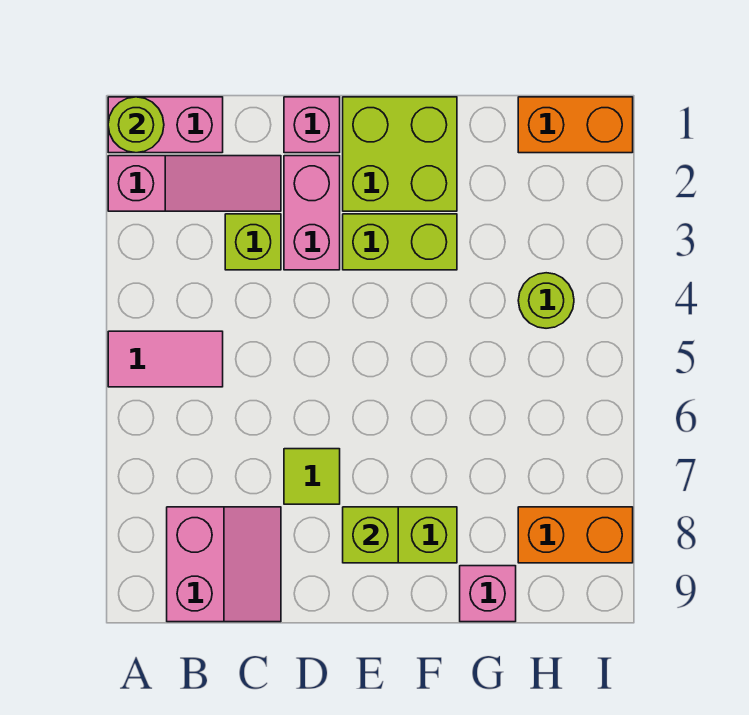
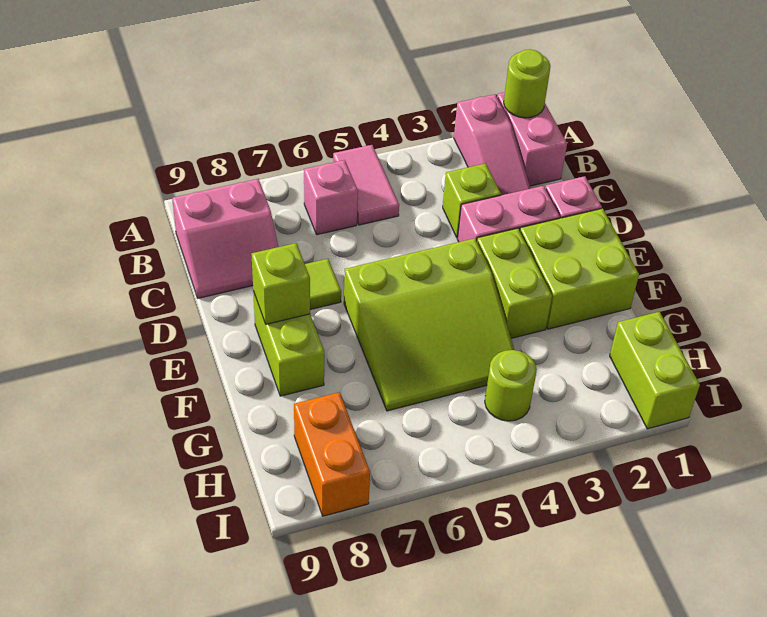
none -> lime 3x3 slope [344,238,514,411]
pink 1x1 brick [460,566,516,622] -> pink 1x1 brick moved to [304,160,358,235]
orange 1x2 brick [518,97,633,153] -> lime 1x2 brick [610,312,700,429]

